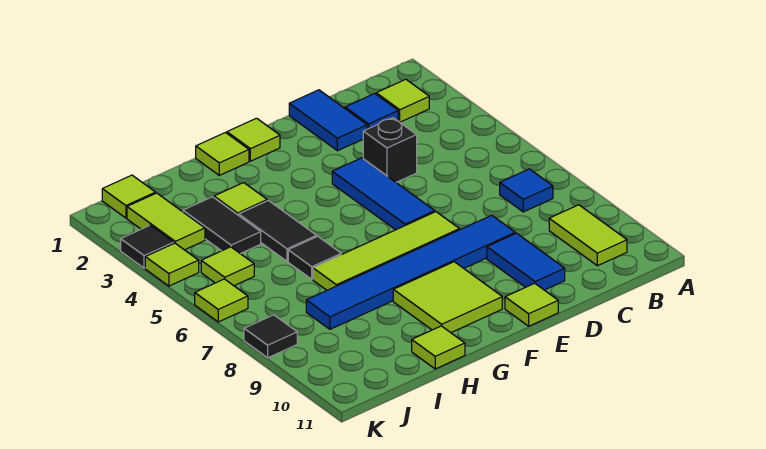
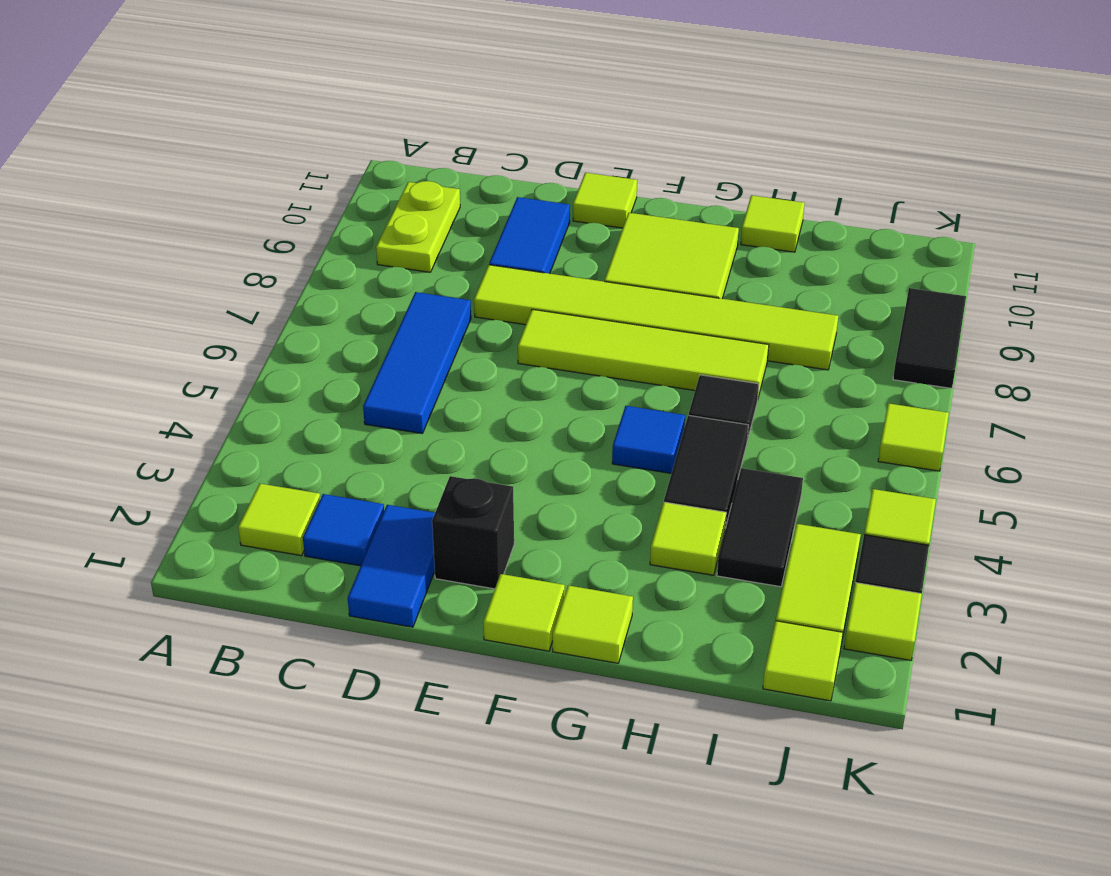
blue 1x1 tile [500,169,553,212] -> blue 1x1 tile moved to [612,406,685,473]
lime 1x2 tile [549,205,627,266] -> lime 1x2 plate [376,181,460,272]
black 1x1 brick [363,118,417,182] -> black 1x1 brick moved to [432,476,514,589]
blue 1x6 tile [306,215,515,329] -> lime 1x6 tile [474,265,838,370]
blue 1x3 tile [332,158,435,230] -> blue 1x3 tile moved to [363,292,471,433]
lime 1x1 tile [201,247,254,286] -> lime 1x1 tile moved to [844,583,922,660]
black 1x1 tile [244,315,297,358] -> black 1x2 tile [893,288,966,388]

